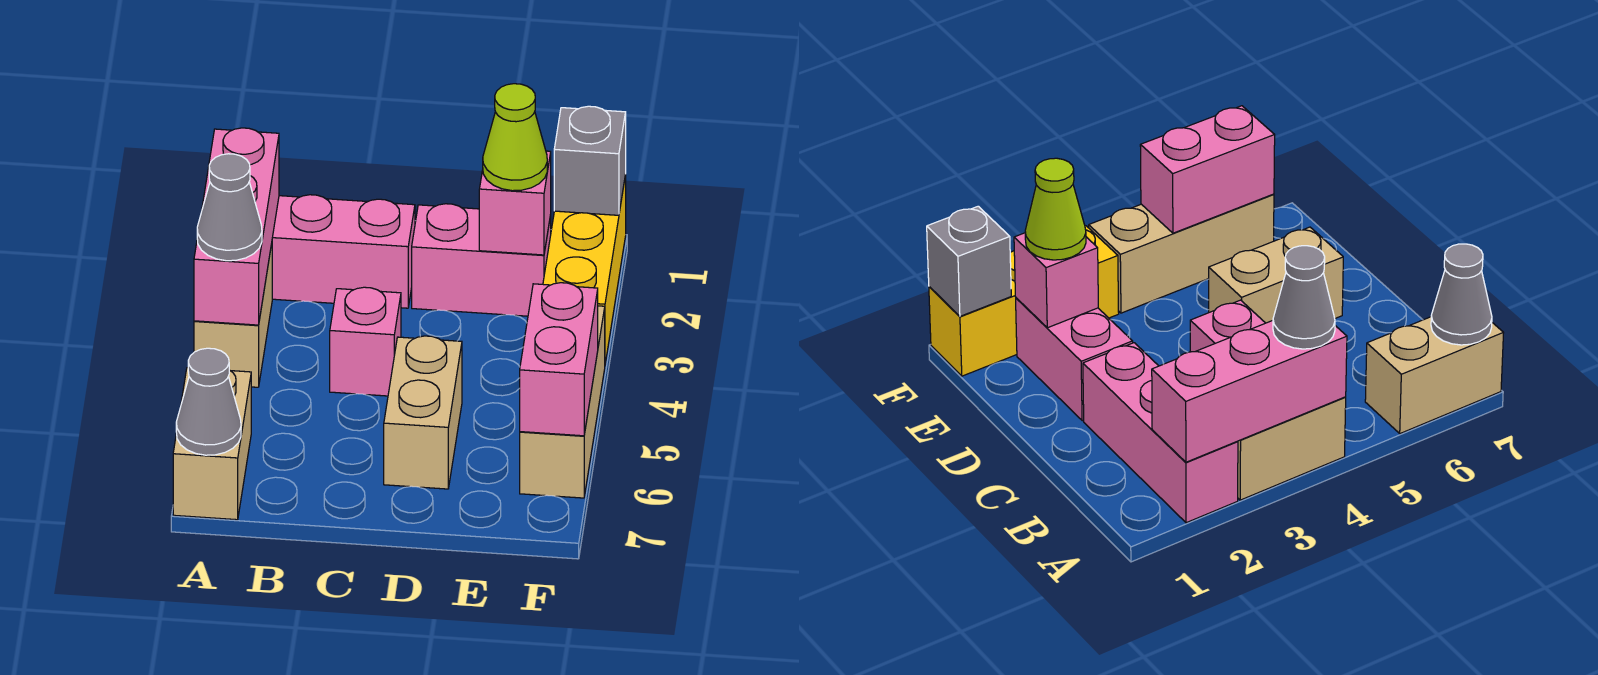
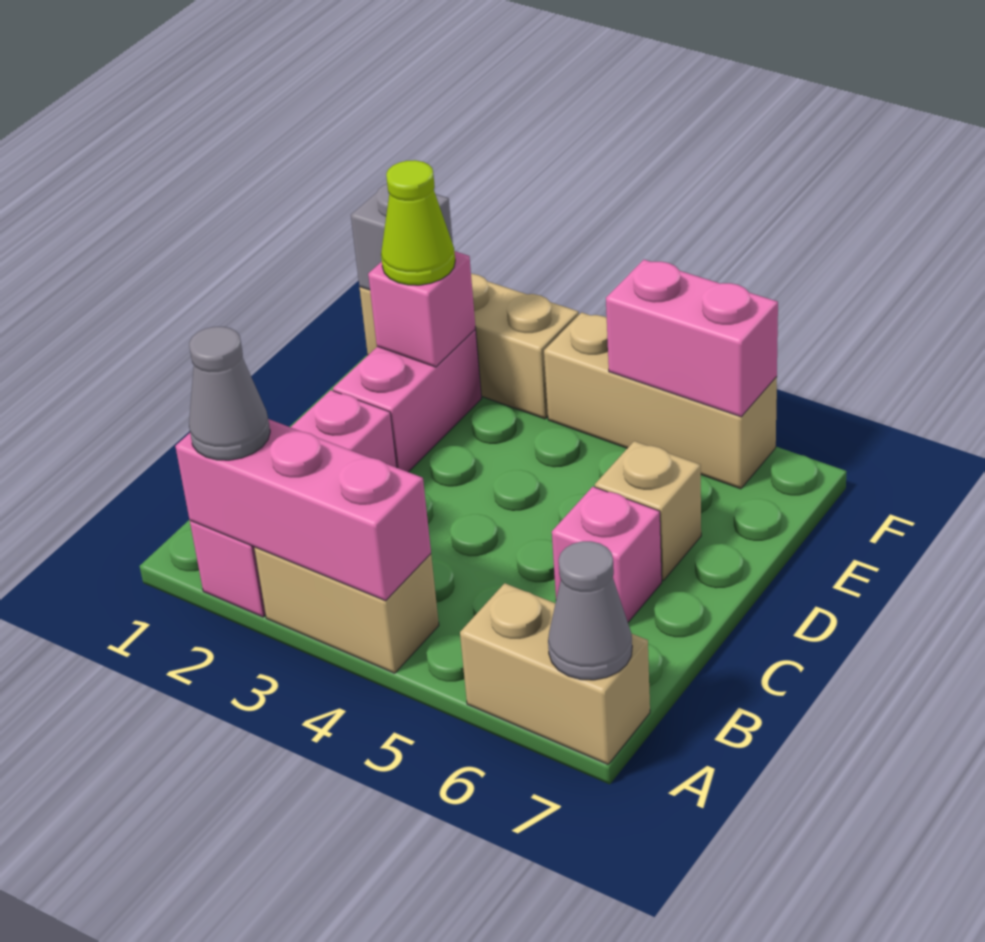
grey 1x1 cone [197,154,262,261] -> grey 1x1 cone moved to [189,327,270,460]
pink 1x1 brick [330,287,401,396] -> pink 1x1 brick moved to [552,487,662,622]
tan 1x2 brick [384,336,462,489] -> tan 1x1 brick [595,441,701,581]
yellow 1x3 brick [543,175,626,363] -> tan 1x3 brick [360,274,579,419]

